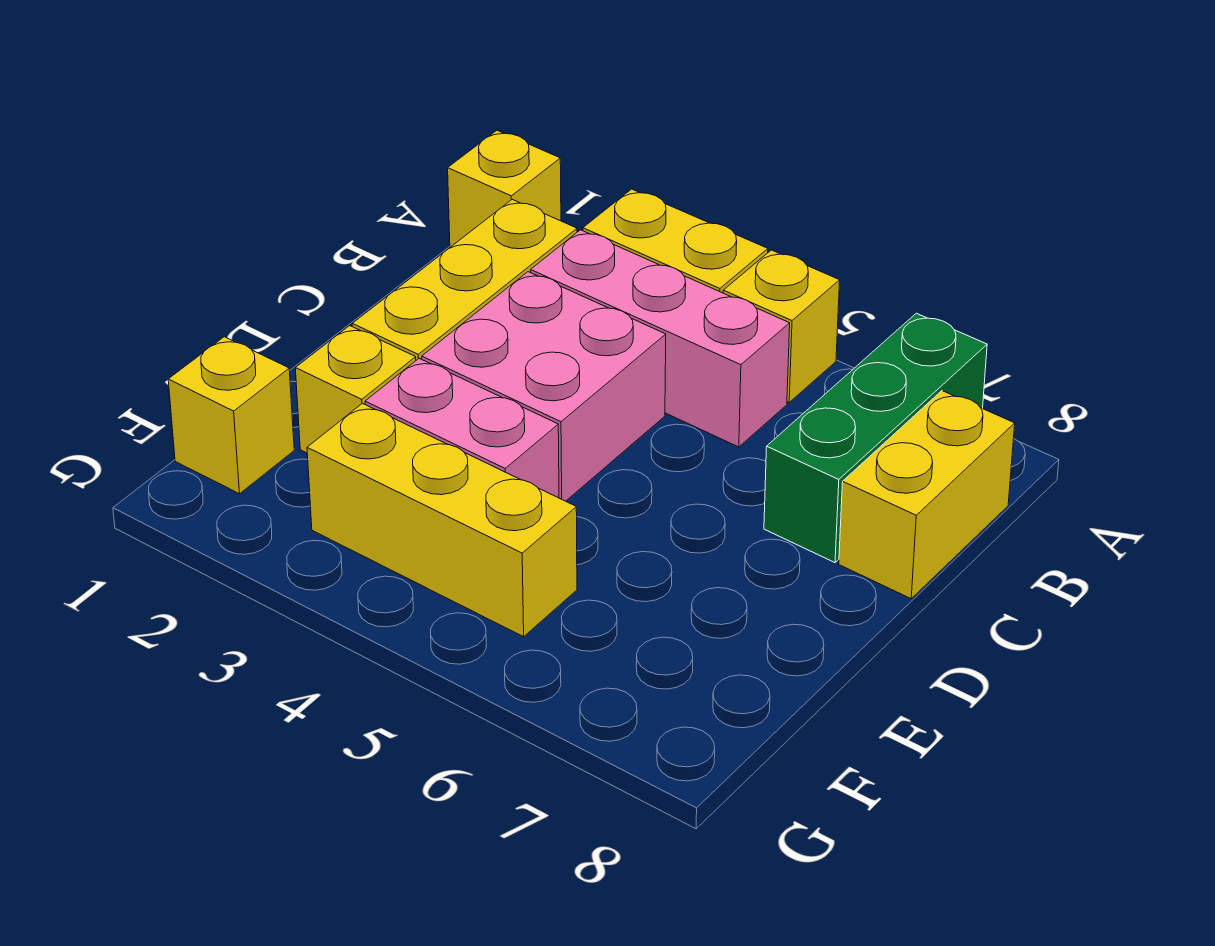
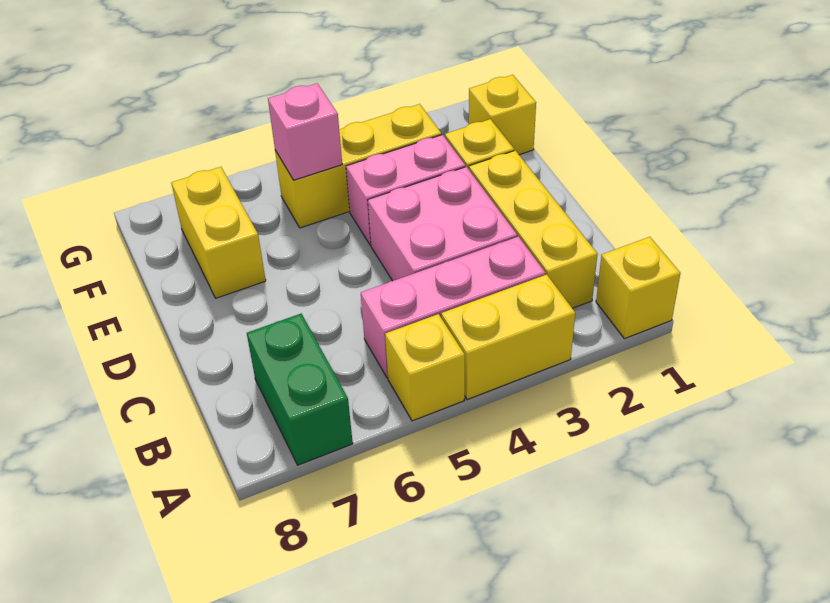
green 1x3 brick [764,313,987,563] -> green 1x2 brick [247,314,353,465]
yellow 1x2 brick [839,391,1015,599] -> yellow 1x2 brick moved to [172,167,266,298]
none -> pink 1x1 brick [268,83,342,180]

